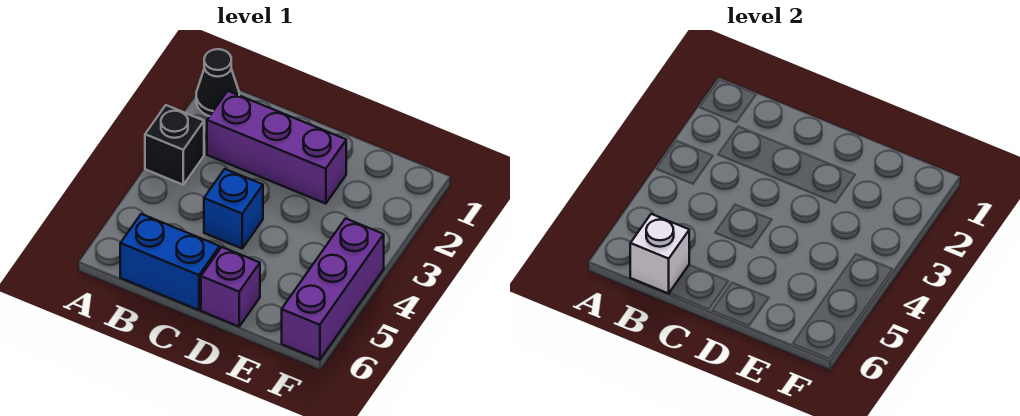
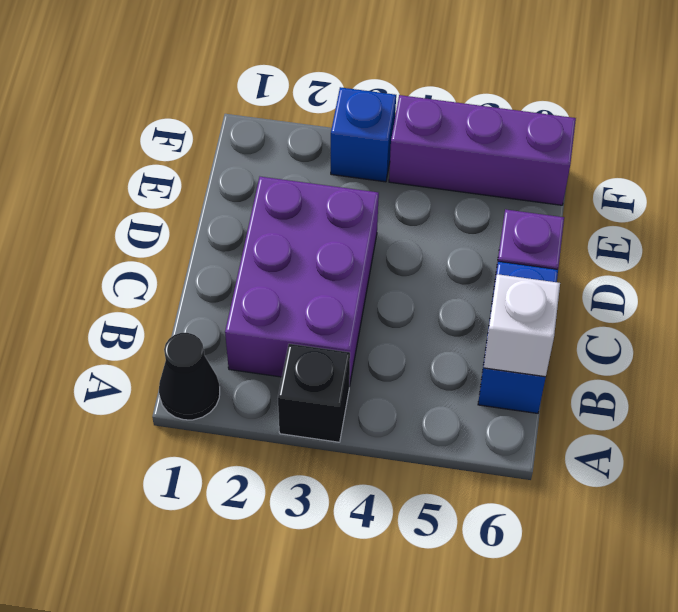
purple 1x3 brick [207,91,346,204] -> purple 2x3 brick [225,177,379,386]
blue 1x1 brick [204,169,263,248] -> blue 1x1 brick moved to [331,87,396,182]

